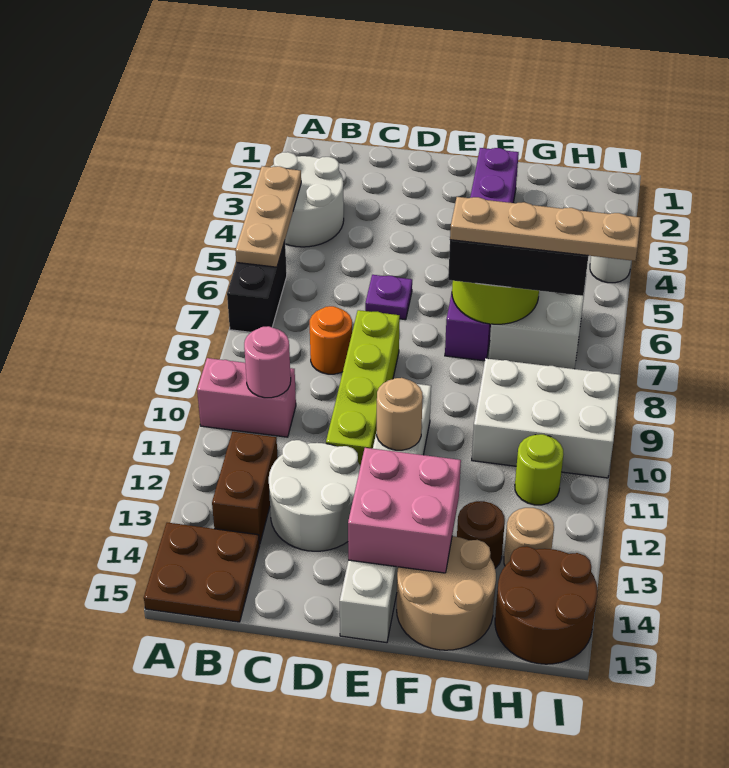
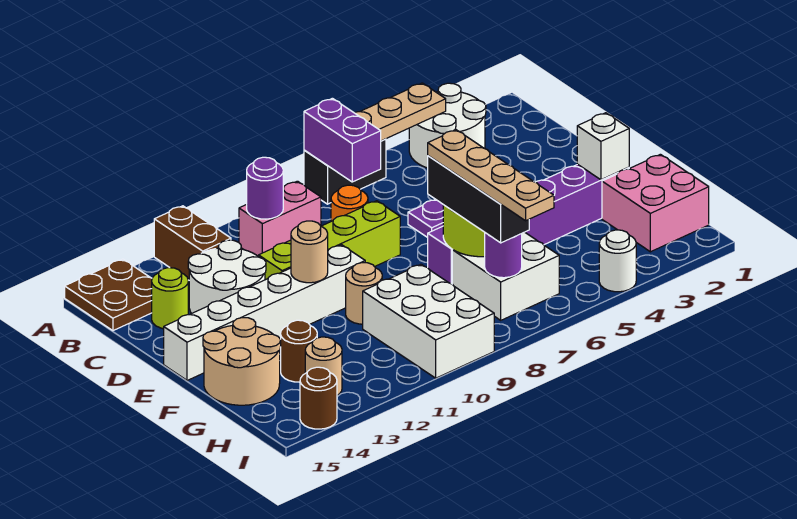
none -> purple 1x2 brick [304,98,381,182]
pink 1x2 brick [197,358,296,437] -> pink 1x2 brick turned to [239,181,321,257]
pink 1x1 round brick [244,326,291,398] -> purple 1x1 round brick [247,157,283,219]
brown 1x2 brick [212,432,278,544] -> brown 1x2 brick turned to [154,206,231,280]
pink 2x2 brick [348,448,461,573] -> pink 2x2 brick moved to [602,154,709,252]
none -> white 1x1 brick [577,113,629,180]
none -> tan 1x1 round brick [346,263,382,324]
none -> purple 1x1 round brick [485,233,522,278]
lime 1x1 round brick [515,434,564,505] -> lime 1x1 round brick moved to [152,268,188,329]
brown 2x2 round brick [495,546,597,664] -> brown 1x1 round brick [300,367,337,429]

